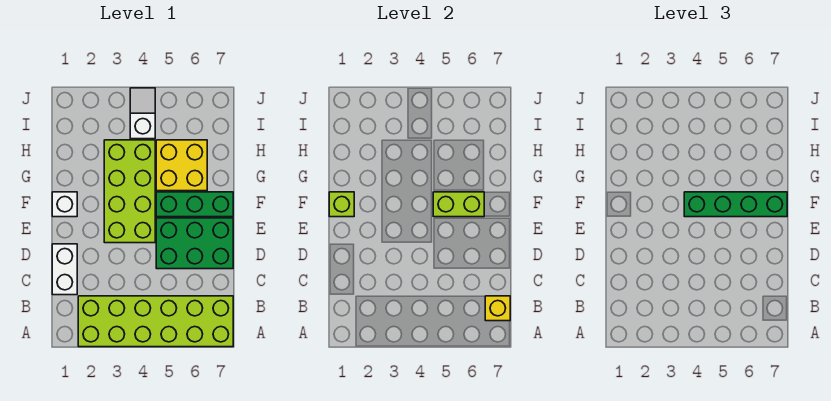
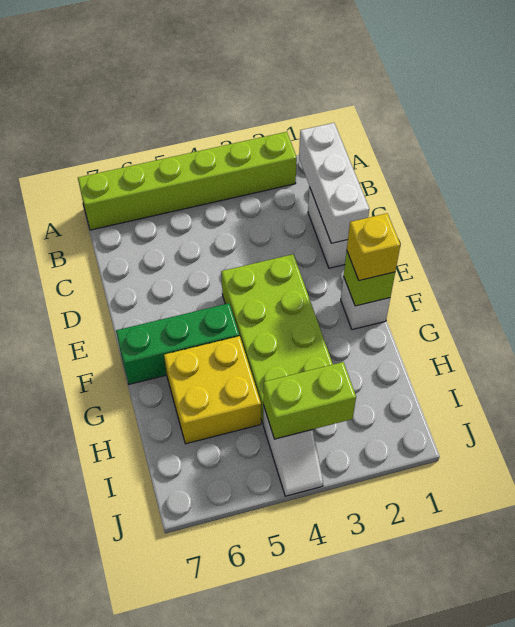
lime 2x6 brick [78,296,233,347] -> lime 1x6 brick [78,132,297,230]
none -> white 1x3 brick [299,123,369,243]
yellow 1x1 brick [485,296,510,321] -> yellow 1x1 brick moved to [347,213,400,281]
green 2x3 brick [156,218,233,269] -> none
green 1x4 brick [684,192,787,217] -> none
lime 1x2 brick [433,192,484,217] -> lime 1x2 brick moved to [263,362,356,439]

